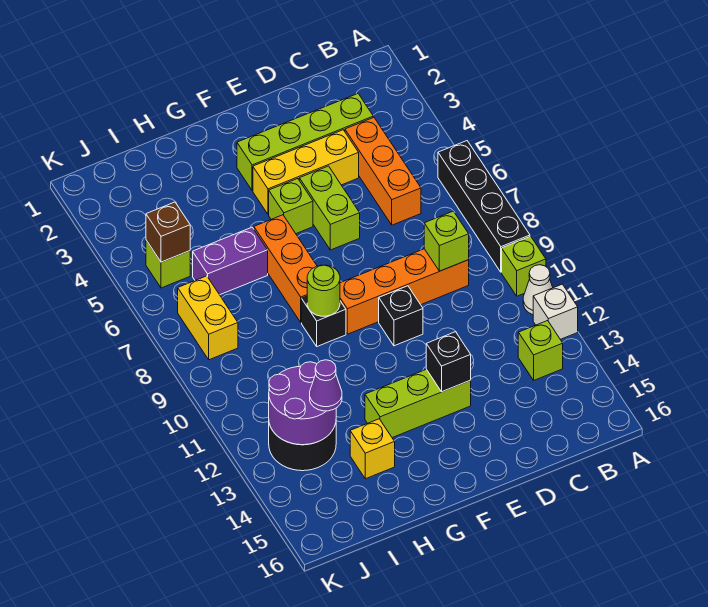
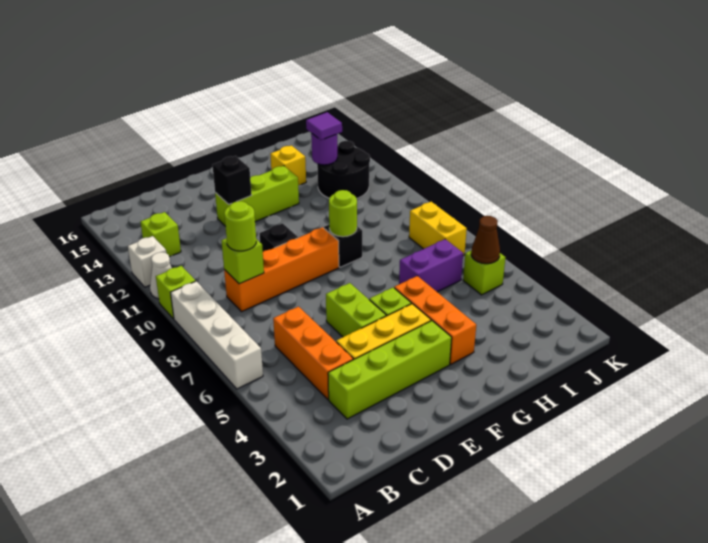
black 1x4 brick [438,141,530,272] -> white 1x4 brick [171,281,263,389]
none -> lime 1x1 round brick [224,201,256,251]
orange 1x3 brick [254,215,317,323] -> orange 1x3 brick moved to [394,276,476,364]
purple 2x2 round brick [269,362,336,445] -> purple 1x1 round brick [311,133,337,165]
purple 1x1 cone [310,360,342,411] -> purple 1x1 tile [306,112,342,140]
brown 1x1 brick [146,202,190,262] -> brown 1x1 cone [471,216,500,264]

